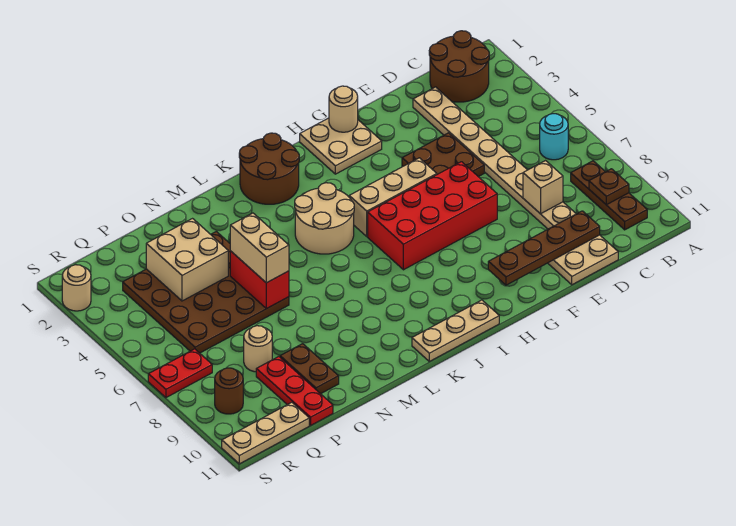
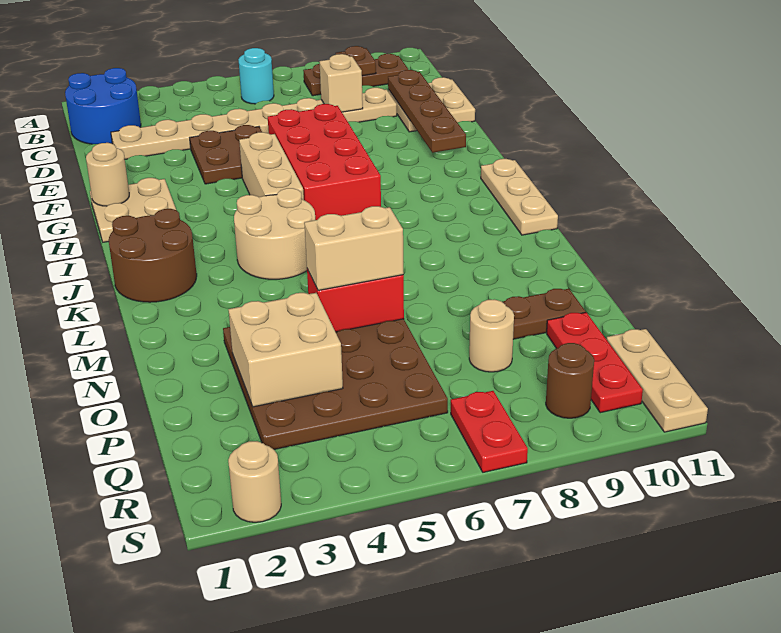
brown 2x2 round brick [429,31,489,102] -> blue 2x2 round brick [65,68,141,144]
red 1x3 plate [256,357,333,425] -> red 1x3 plate turned to [547,312,643,413]

